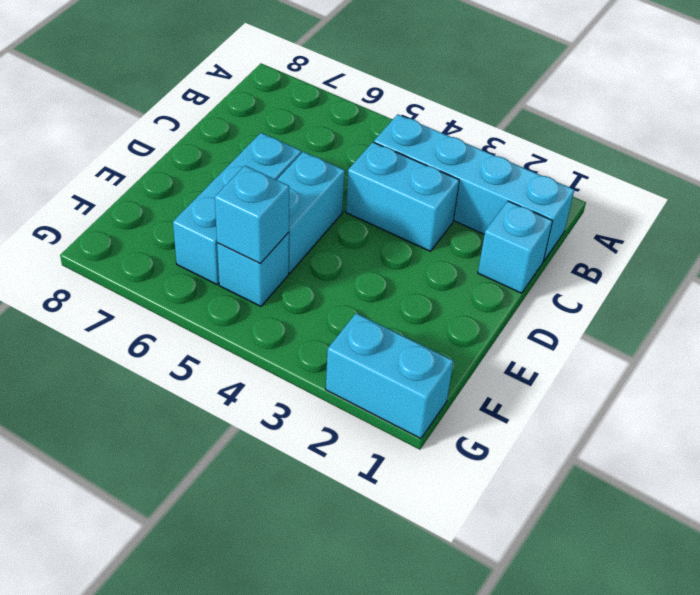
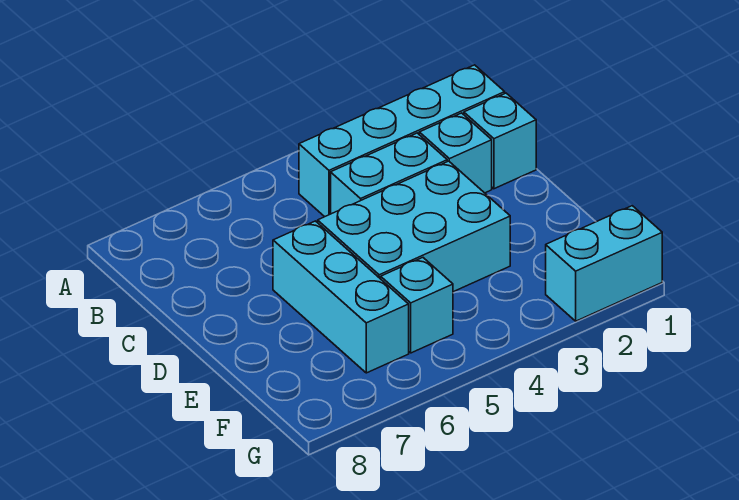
cyan 1x2 brick [277,152,345,273] -> cyan 2x3 brick [318,161,510,292]
cyan 1x1 brick [215,166,289,264] -> cyan 1x1 brick moved to [419,113,492,193]

